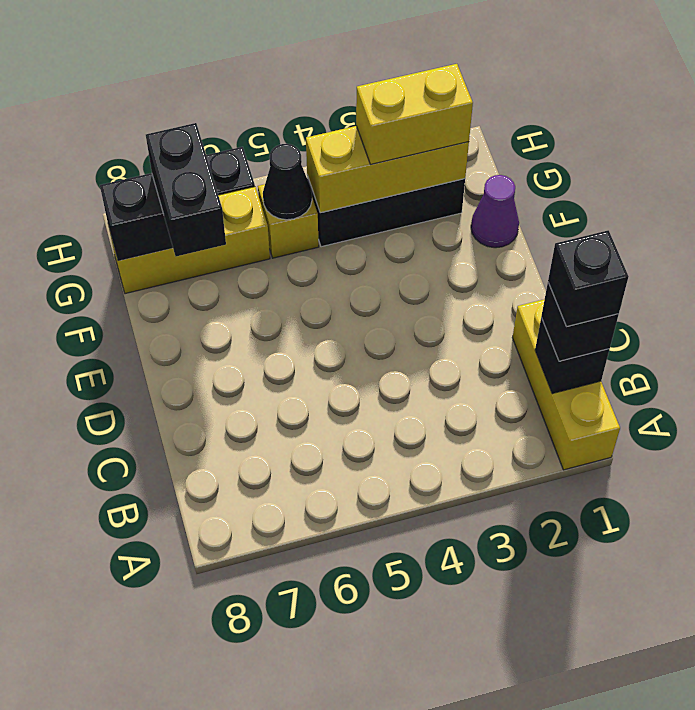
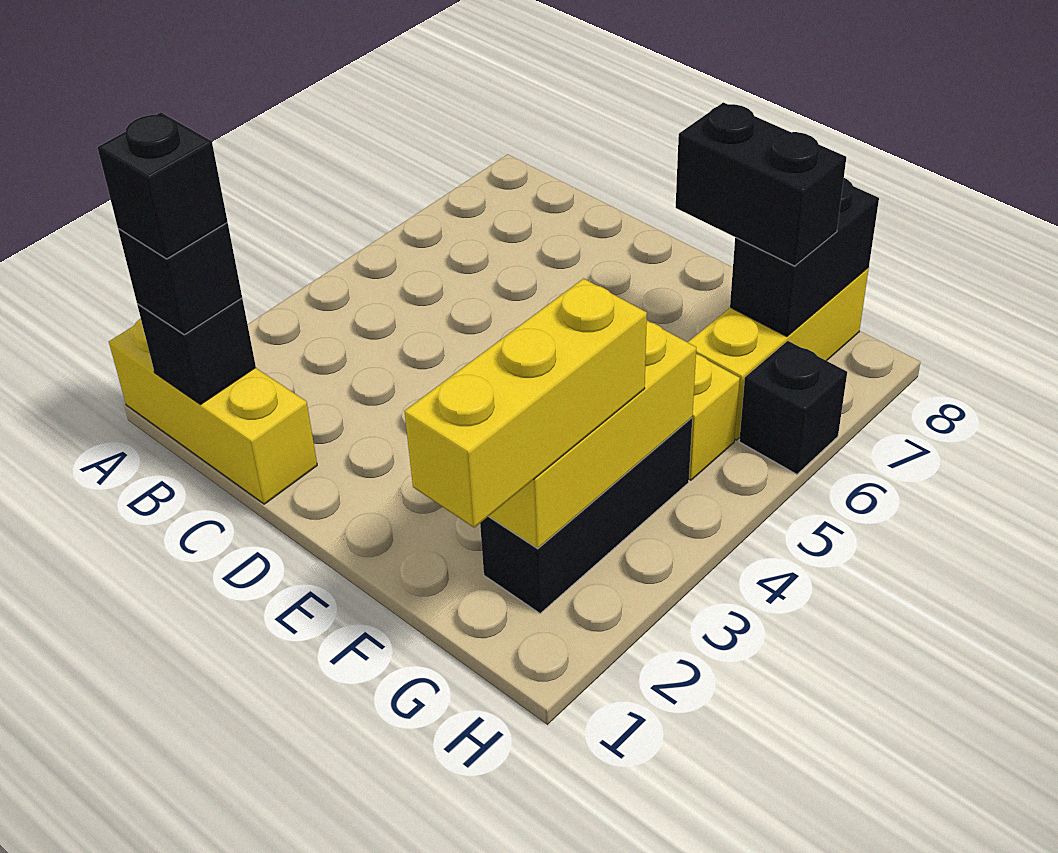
purple 1x1 cone [471,175,519,248] -> none
yellow 1x2 brick [356,64,473,164] -> yellow 1x3 brick [404,279,647,528]
black 1x1 cone [263,144,312,220] -> none

